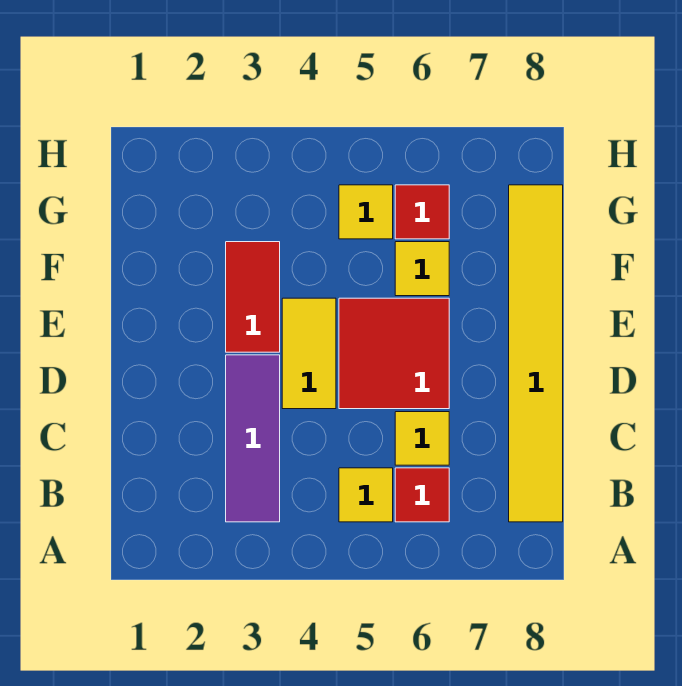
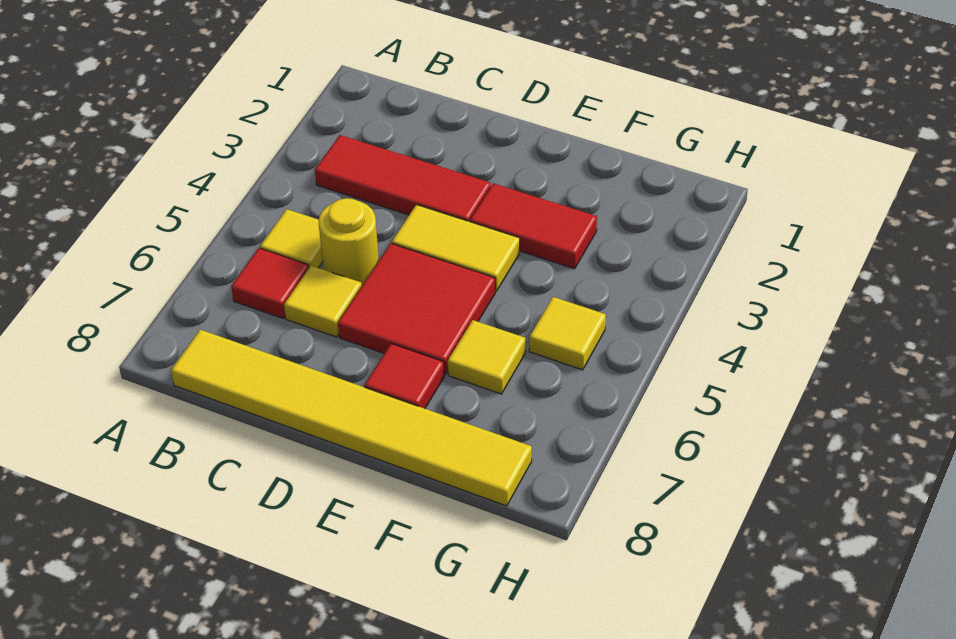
purple 1x3 tile [226,355,280,522] -> red 1x3 tile [315,135,491,222]
none -> yellow 1x1 round brick [319,198,379,285]
red 1x1 tile [395,185,449,239] -> red 1x1 tile moved to [365,344,444,408]

